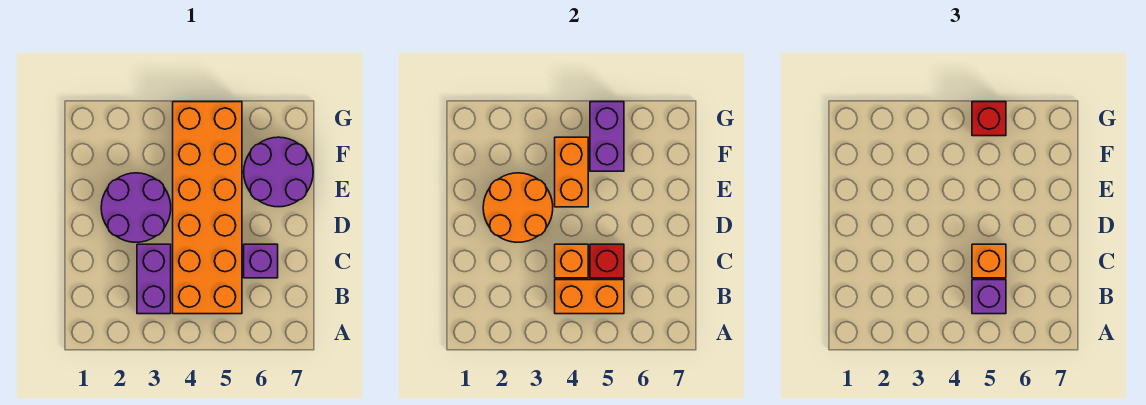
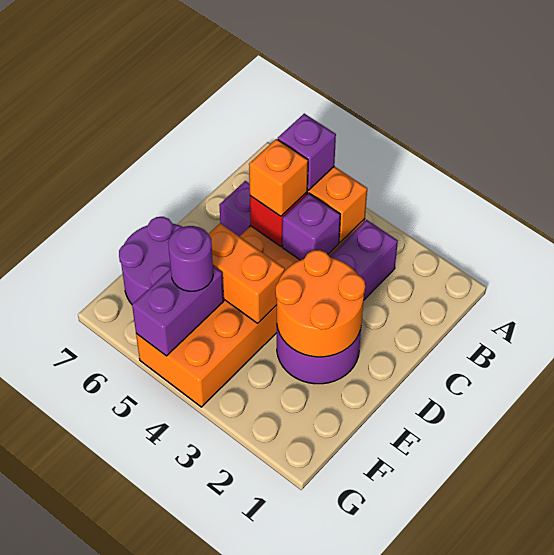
orange 1x1 brick [555,244,588,278] -> purple 1x1 brick [282,193,340,260]
orange 1x2 brick [555,137,588,207] -> orange 1x2 brick turned to [209,223,285,323]
none -> purple 1x1 round brick [168,226,213,291]
red 1x1 brick [972,102,1006,136] -> none

